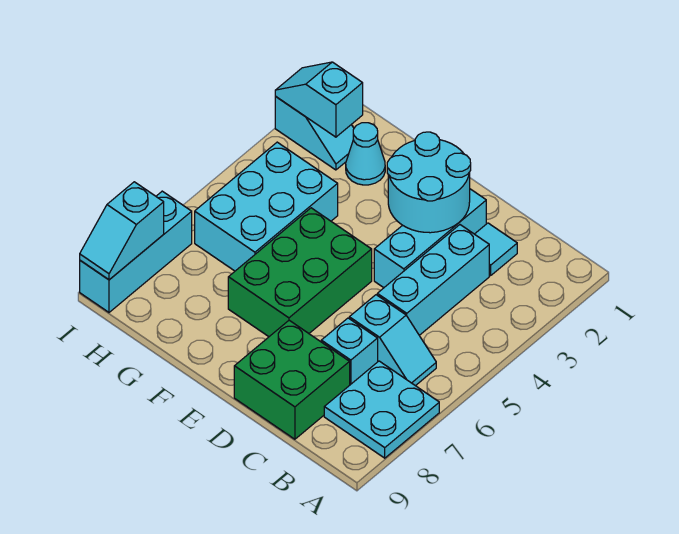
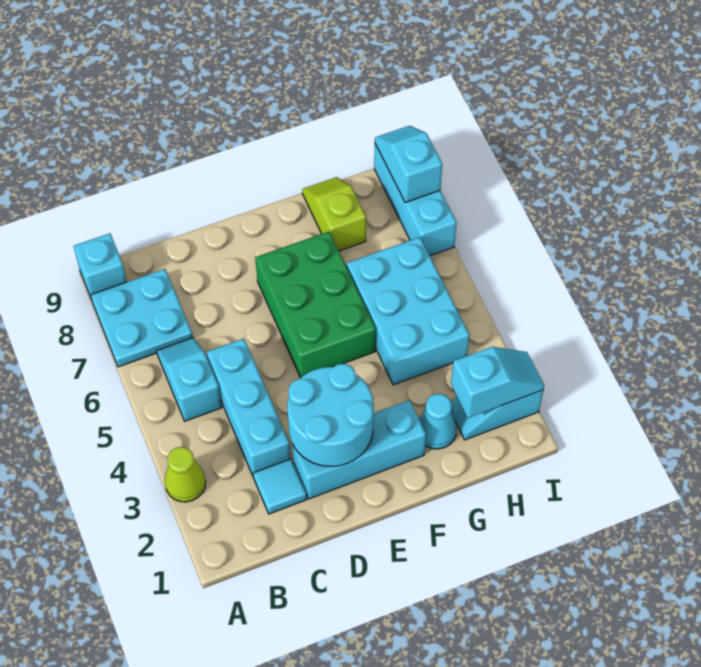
none -> lime 1x1 cone [165,447,206,502]
cyan 1x2 slope [349,295,436,386] -> cyan 1x2 slope turned to [157,338,222,421]
cyan 1x1 brick [321,318,378,385] -> cyan 1x1 brick moved to [74,233,127,297]
green 2x2 brick [234,320,350,439] -> none
cyan 1x3 brick [374,189,486,288] -> cyan 1x3 brick turned to [292,400,426,499]
none -> lime 1x2 slope [302,177,366,251]

